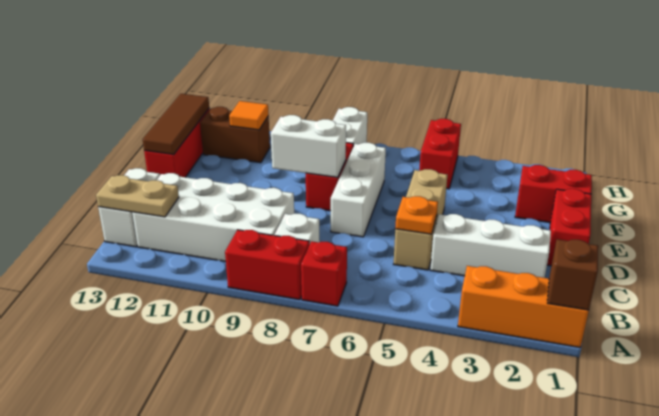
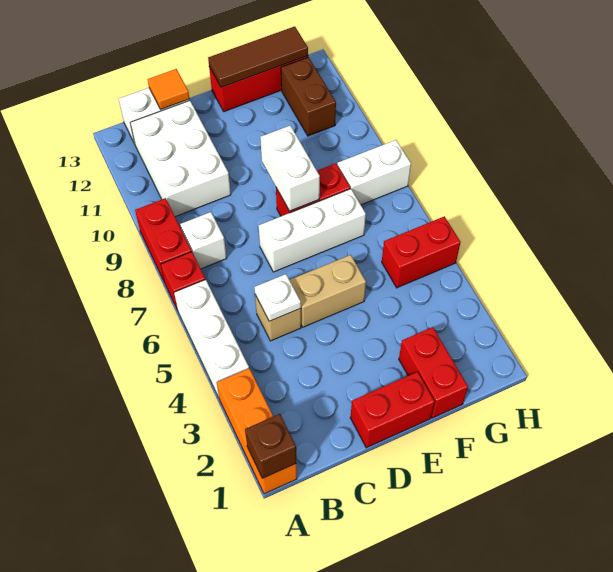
white 2x4 brick [132,173,294,262] -> white 2x3 brick [130,101,231,217]
tan 1x2 plate [96,175,179,217] -> none
white 1x3 brick [430,214,551,278] -> white 1x3 brick moved to [174,280,249,397]
orange 1x1 plate [395,196,438,234] -> white 1x1 plate [254,274,301,321]
orange 1x1 tile [229,101,269,130] -> orange 1x1 tile moved to [147,69,189,110]

